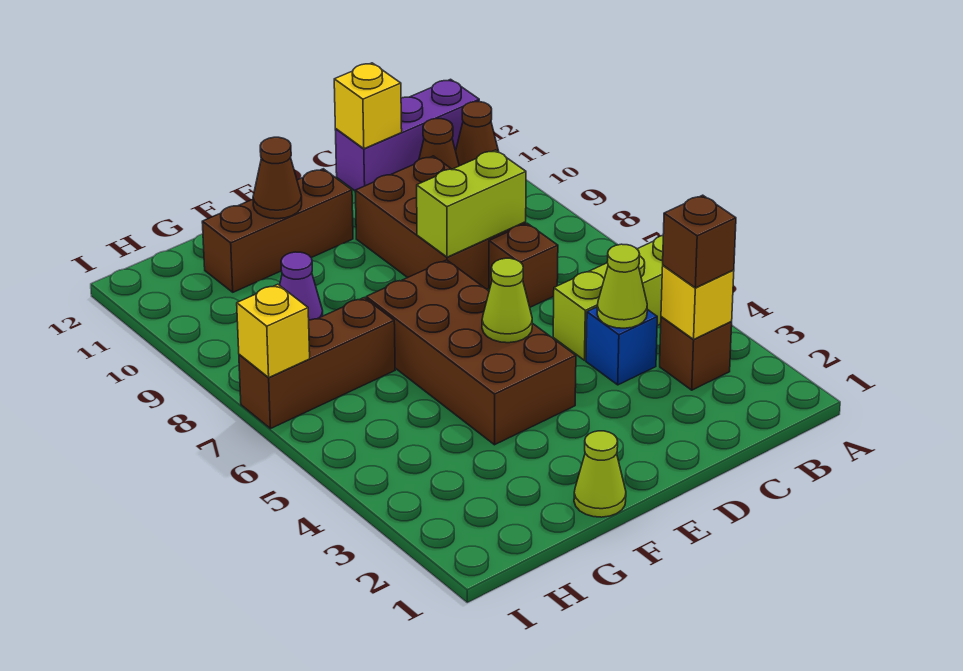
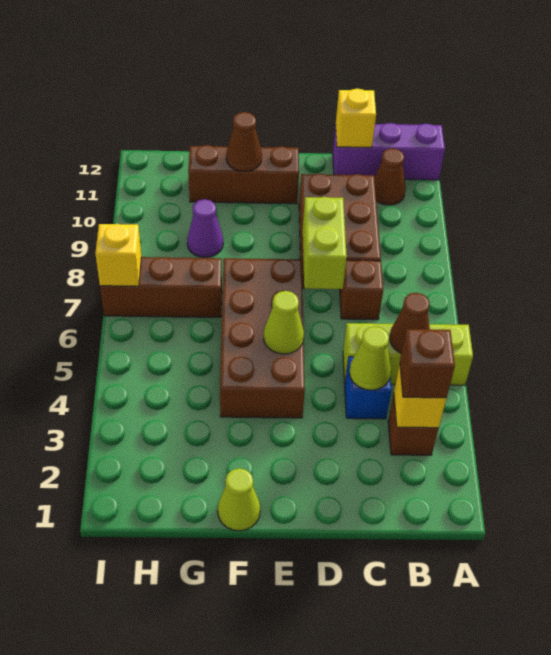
brown 1x1 cone [456,102,499,166] -> brown 1x1 cone moved to [390,293,430,353]
lime 1x2 brick [417,150,526,257] -> lime 1x2 brick turned to [303,197,347,289]

